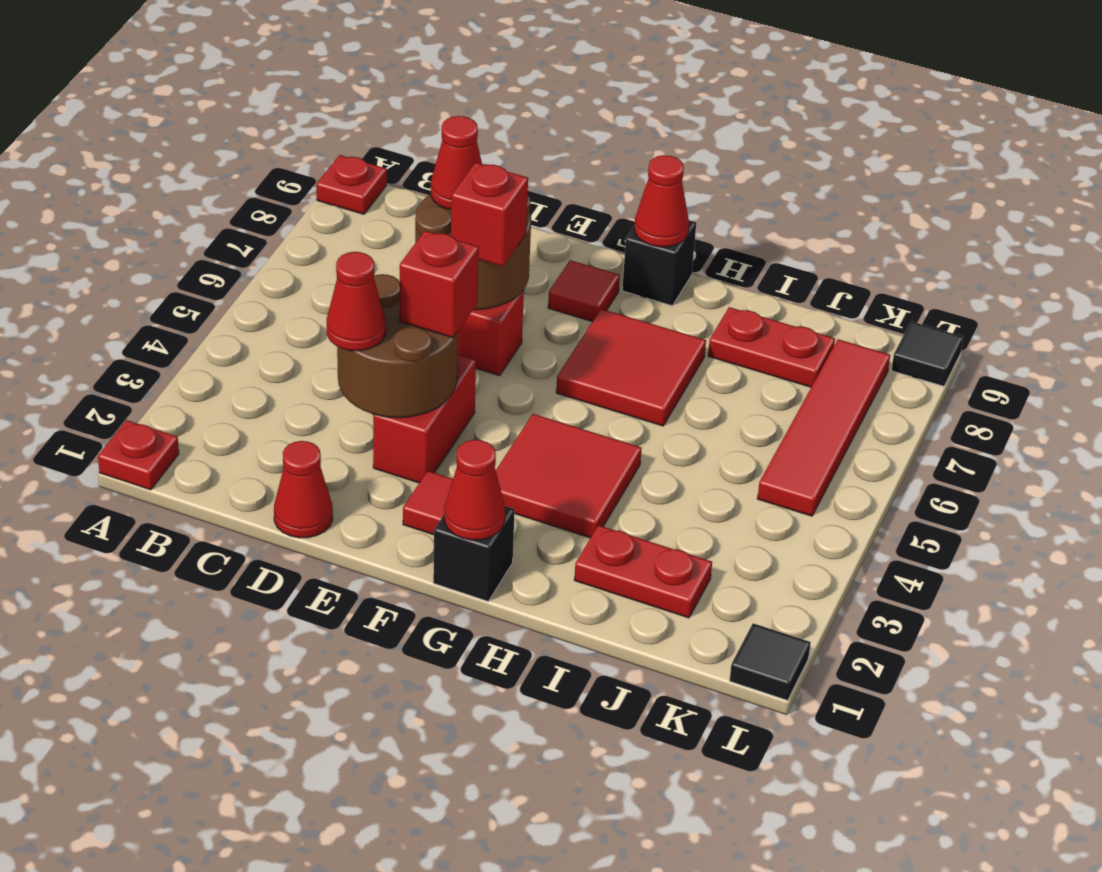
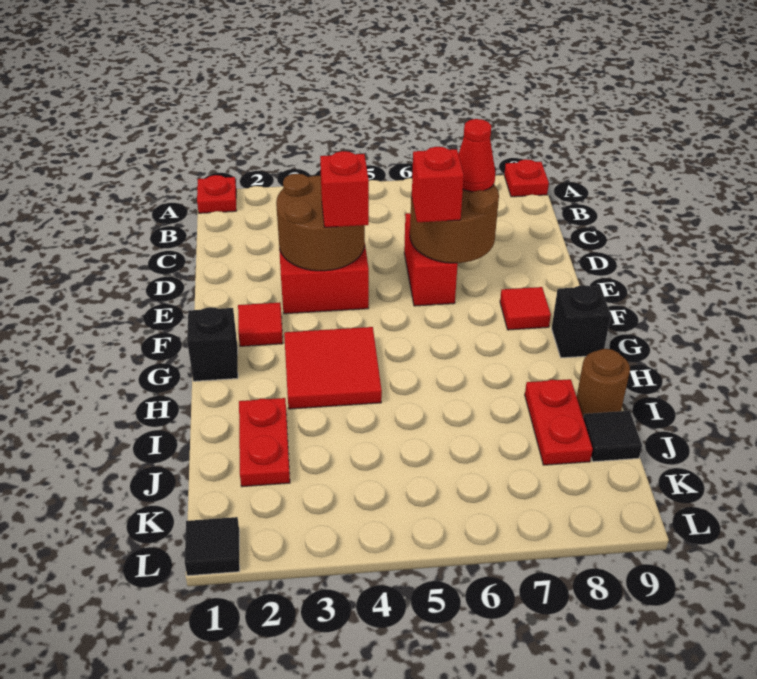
red 1x1 cone [274,441,333,538] -> none
red 1x1 cone [326,252,386,351] -> none
red 1x1 cone [444,440,505,540] -> none
red 2x2 tile [556,309,706,426] -> none
red 1x1 cone [634,155,689,247] -> none
none -> brown 1x1 round brick [577,349,630,417]
red 1x4 tile [757,339,890,516] -> none
black 1x1 tile [891,321,963,386] -> black 1x1 tile moved to [583,411,642,462]

